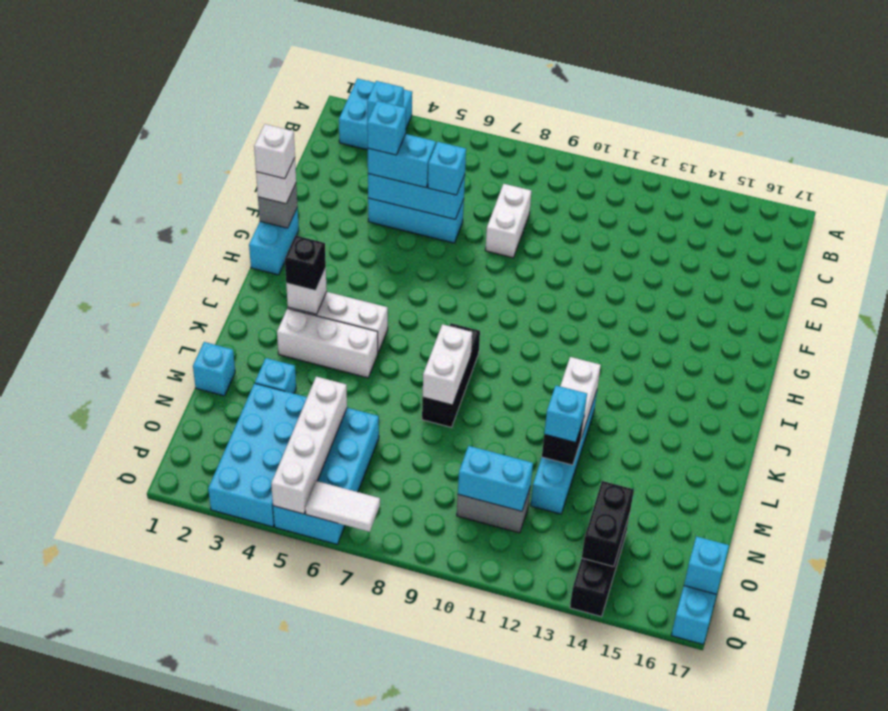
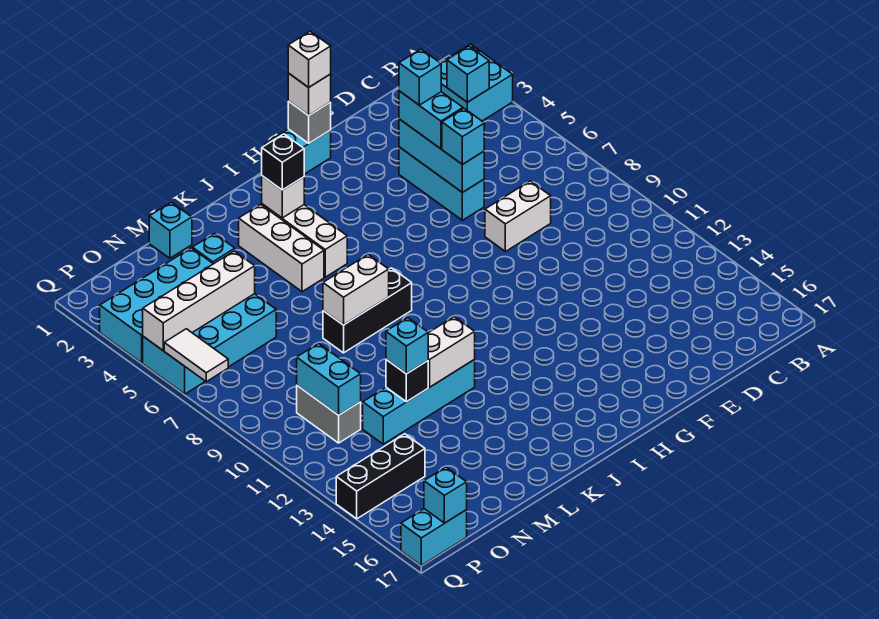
black 1x2 brick [582,481,634,567] -> none

